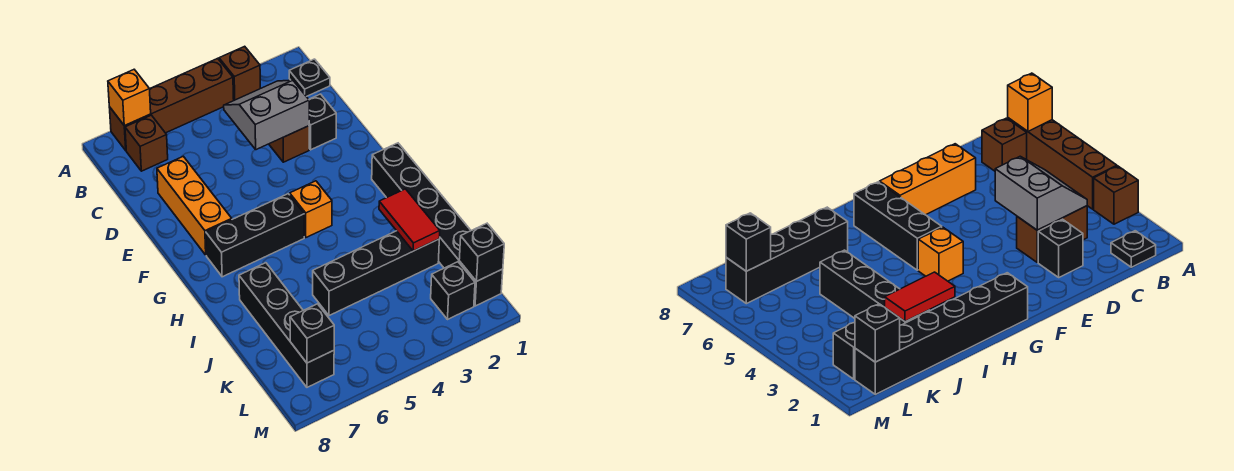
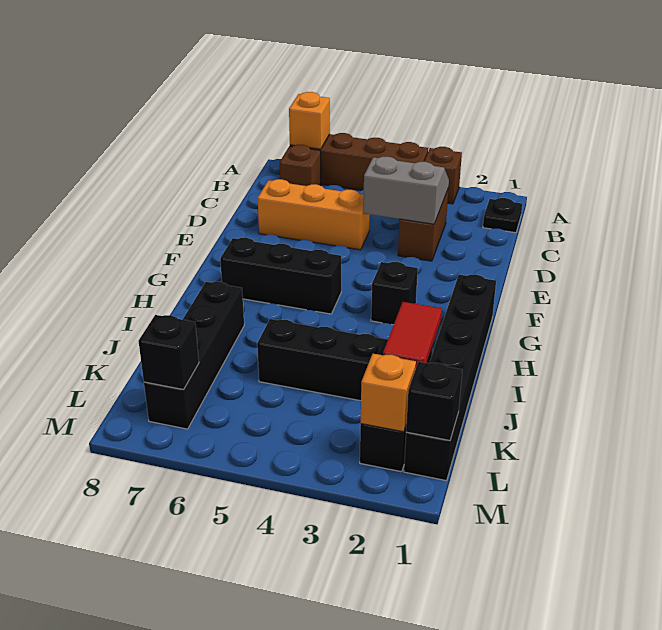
black 1x1 brick [309,94,336,150] -> black 1x1 brick moved to [371,262,418,325]
orange 1x3 brick [157,156,232,255] -> orange 1x3 brick turned to [258,179,370,250]
orange 1x1 brick [290,181,332,237] -> orange 1x1 brick moved to [361,354,416,432]

